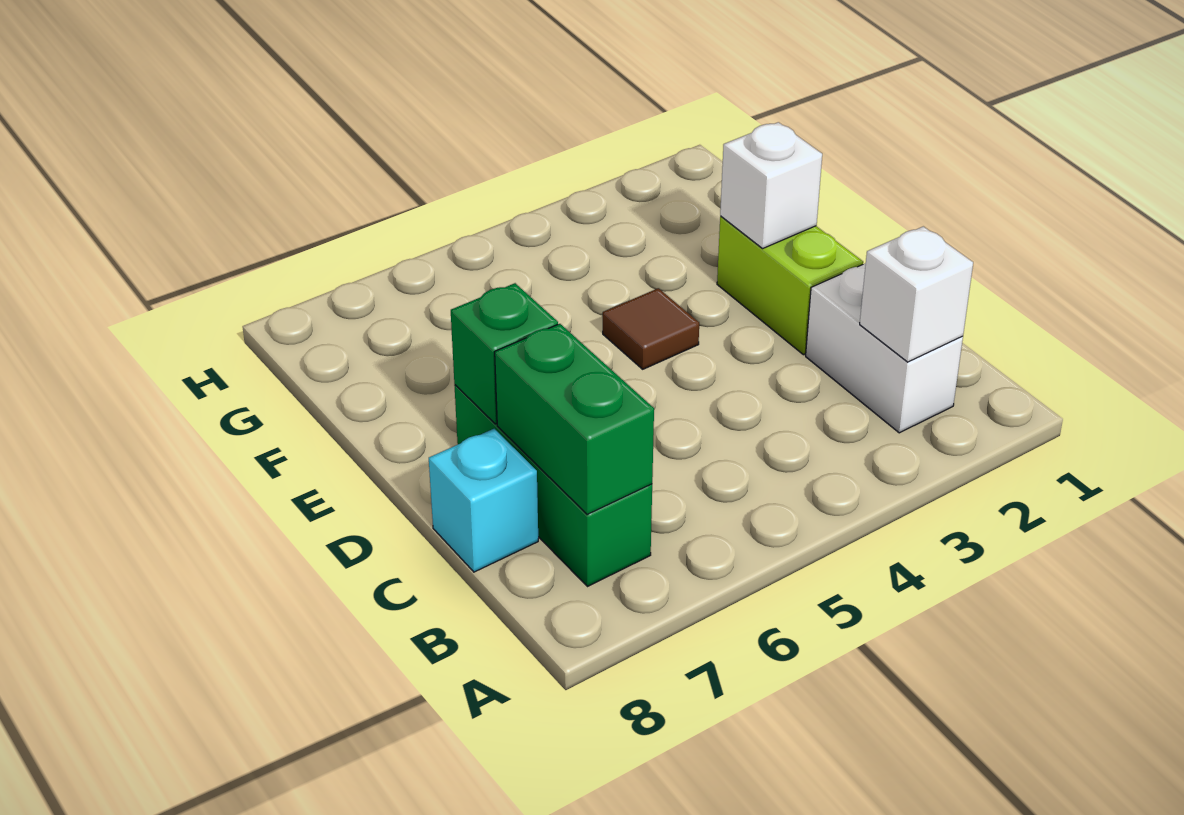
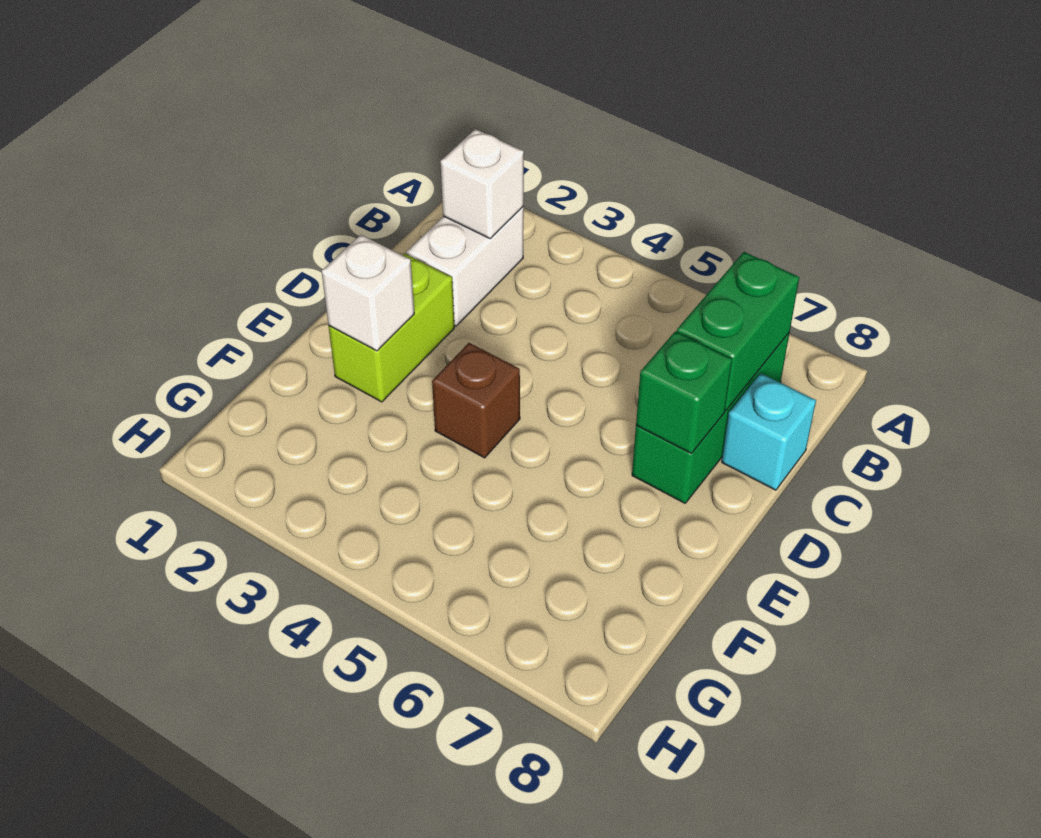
brown 1x1 tile [603,288,699,369] -> brown 1x1 brick [432,343,520,458]

